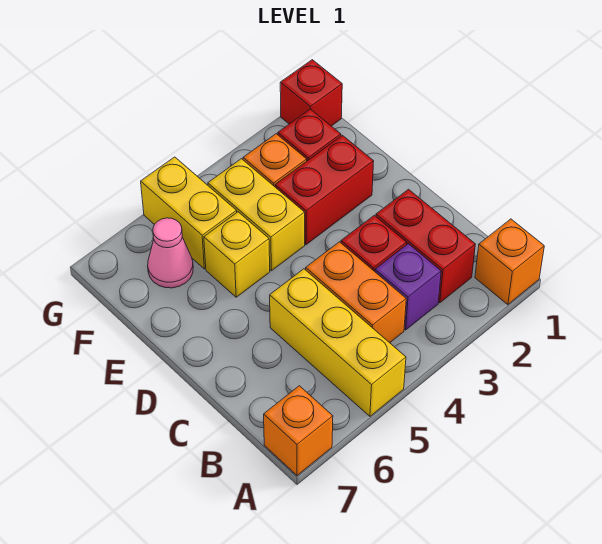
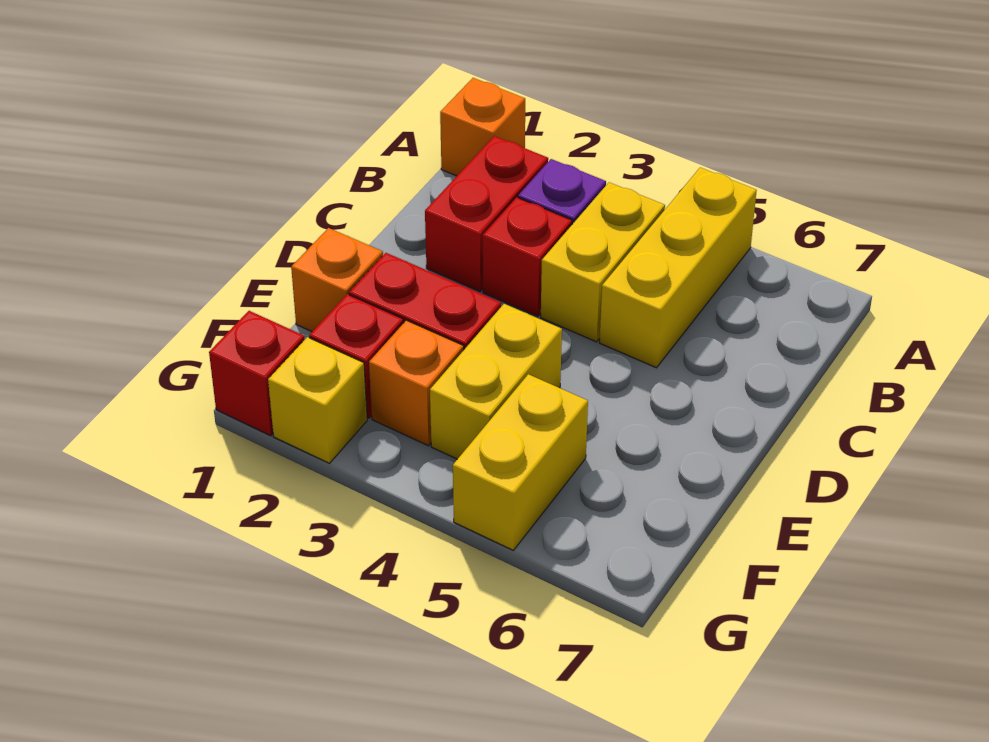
orange 1x1 brick [264,386,333,476] -> orange 1x1 brick moved to [291,228,383,332]
orange 1x2 brick [306,242,406,343] -> yellow 1x2 brick [541,182,665,342]
yellow 1x1 brick [204,212,270,297] -> yellow 1x1 brick moved to [268,337,367,463]
pink 1x1 cone [148,218,193,288] -> none

